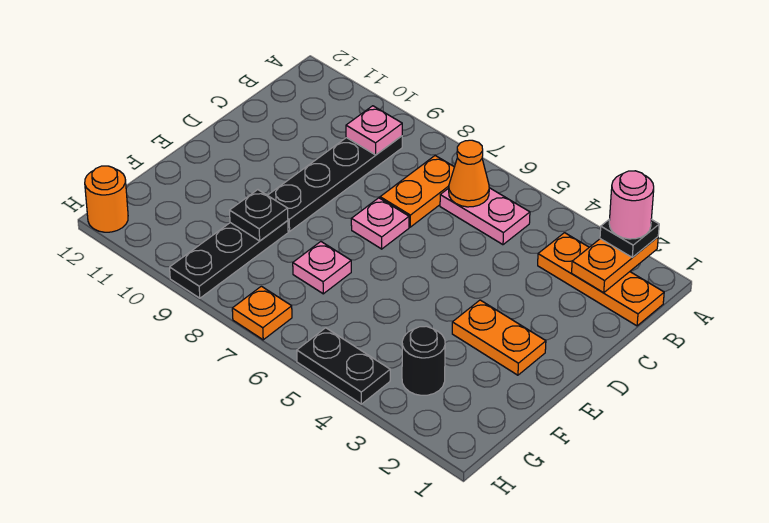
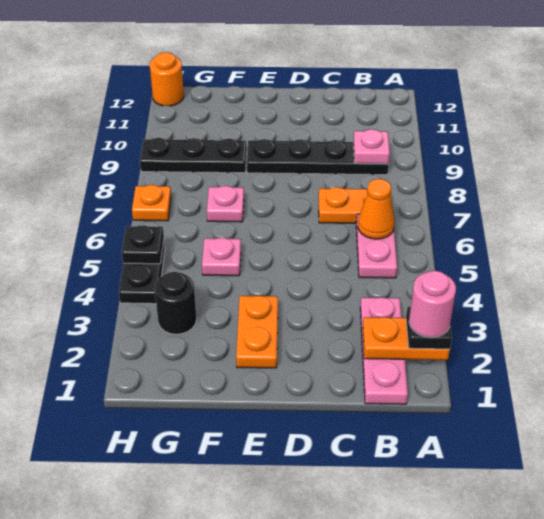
orange 1x3 plate [538,233,664,326] -> pink 1x3 plate [360,297,408,404]
pink 1x1 plate [351,198,409,249] -> pink 1x1 plate moved to [202,238,241,276]
black 1x1 plate [230,190,288,241] -> black 1x1 plate moved to [122,225,164,264]

